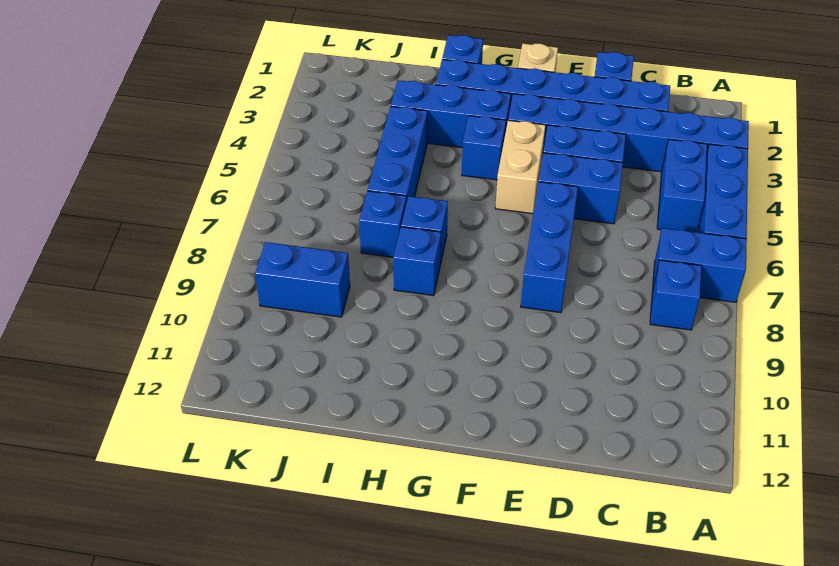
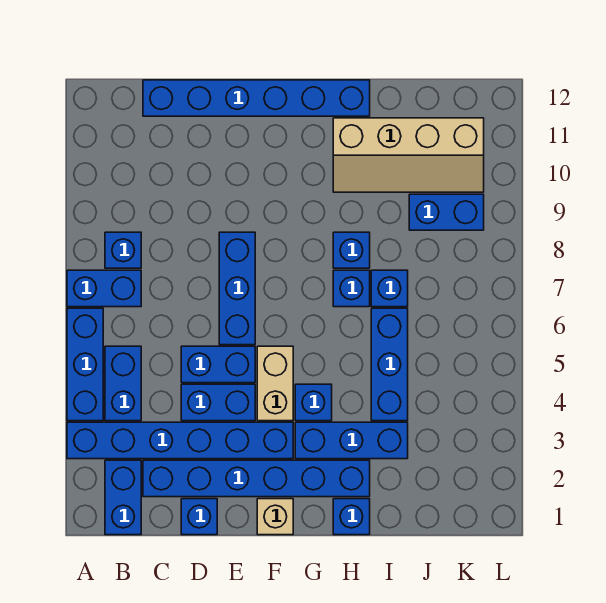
none -> blue 1x2 brick [105,460,141,535]
none -> blue 1x6 brick [143,80,370,116]
none -> tan 2x4 slope [333,118,484,192]

